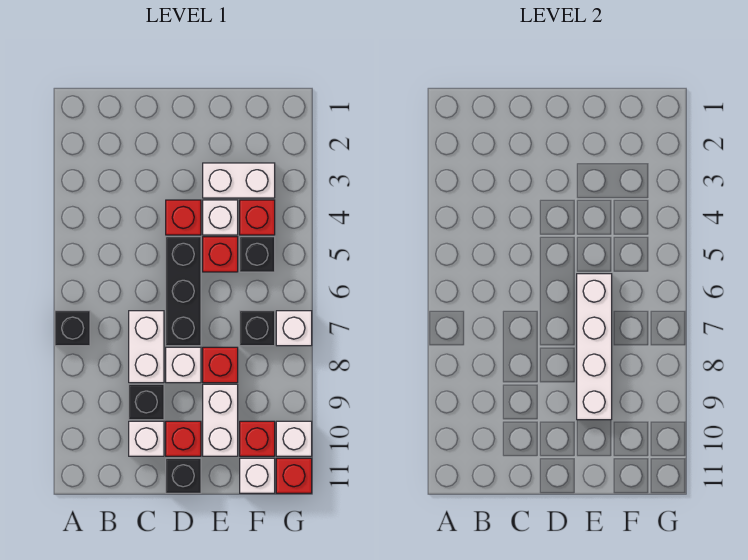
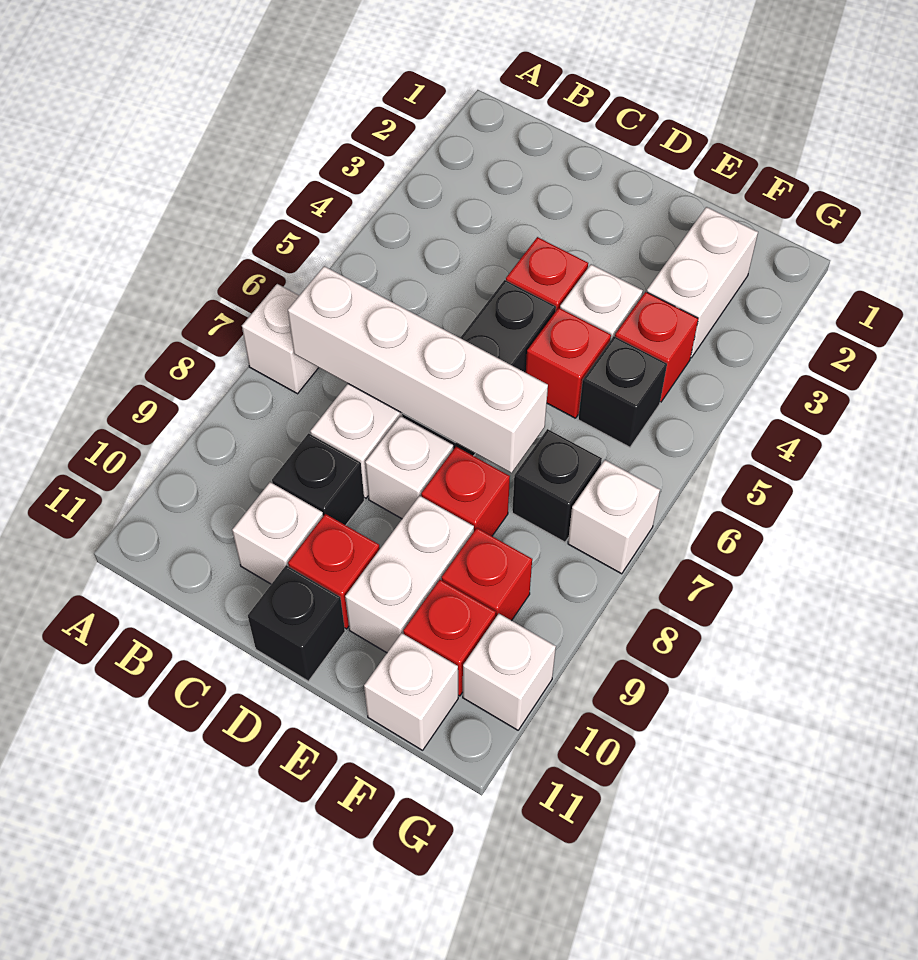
black 1x1 brick [55,311,90,346] -> white 1x1 brick [242,284,319,394]
white 1x2 brick [203,163,275,198] -> white 1x2 brick turned to [647,207,758,358]
white 1x4 brick [577,274,612,420] -> white 1x4 brick turned to [288,266,548,473]
red 1x1 brick [276,458,312,493] -> red 1x1 brick moved to [442,528,532,621]

